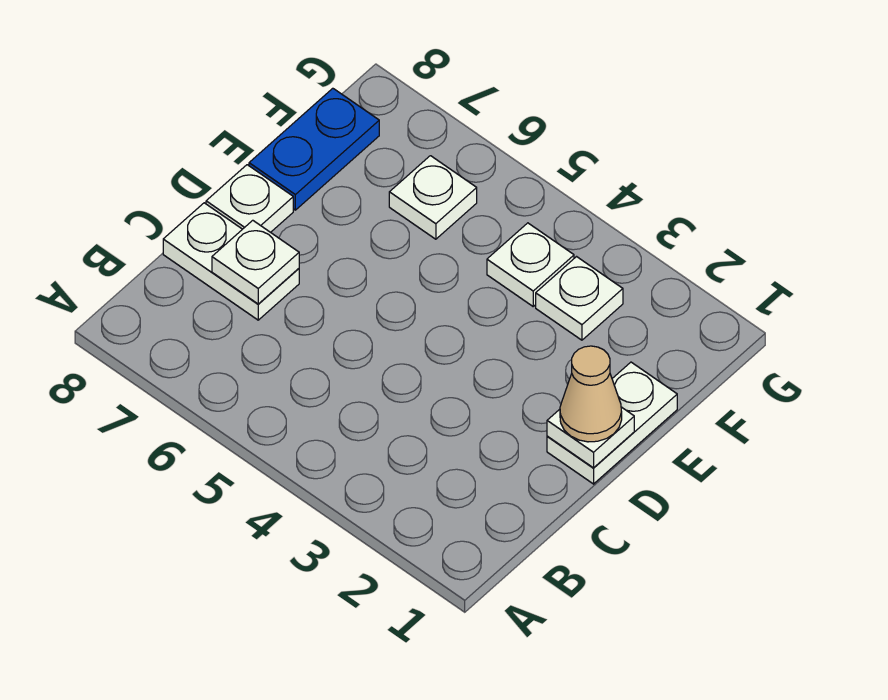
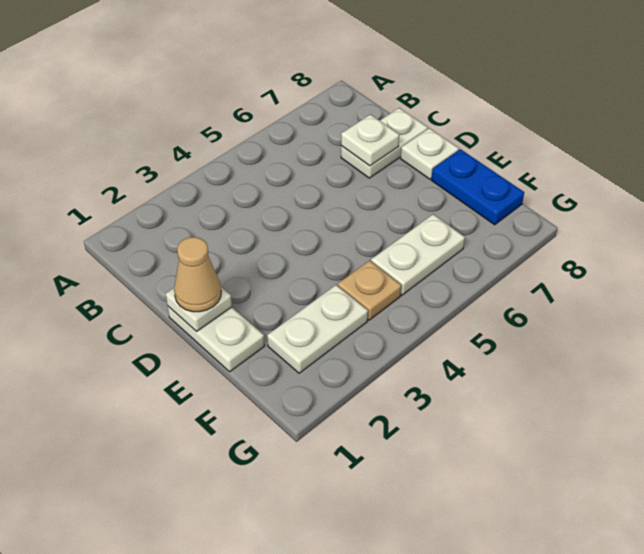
white 1x1 plate [536,257,623,340] -> white 1x2 plate [267,285,368,373]
white 1x1 plate [487,223,574,306] -> tan 1x1 plate [338,260,401,320]
white 1x1 plate [389,156,477,239] -> white 1x2 plate [371,214,465,295]

